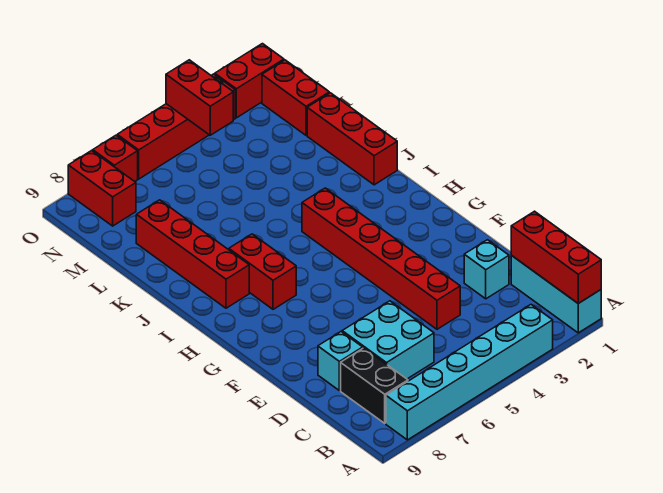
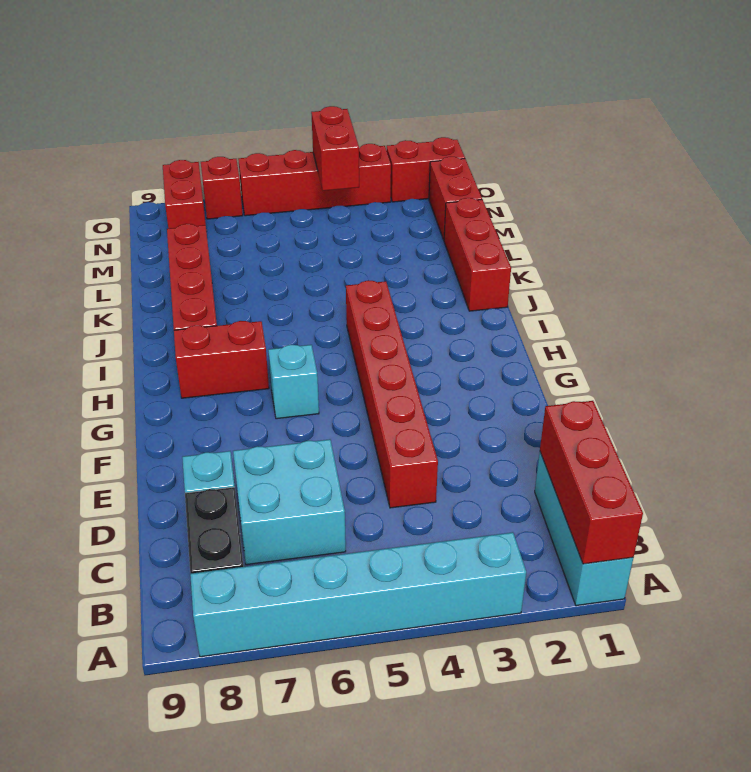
cyan 1x1 brick [464,240,509,299] -> cyan 1x1 brick moved to [268,345,319,419]
red 1x2 brick [229,234,296,309] -> red 1x2 brick turned to [174,321,269,398]

